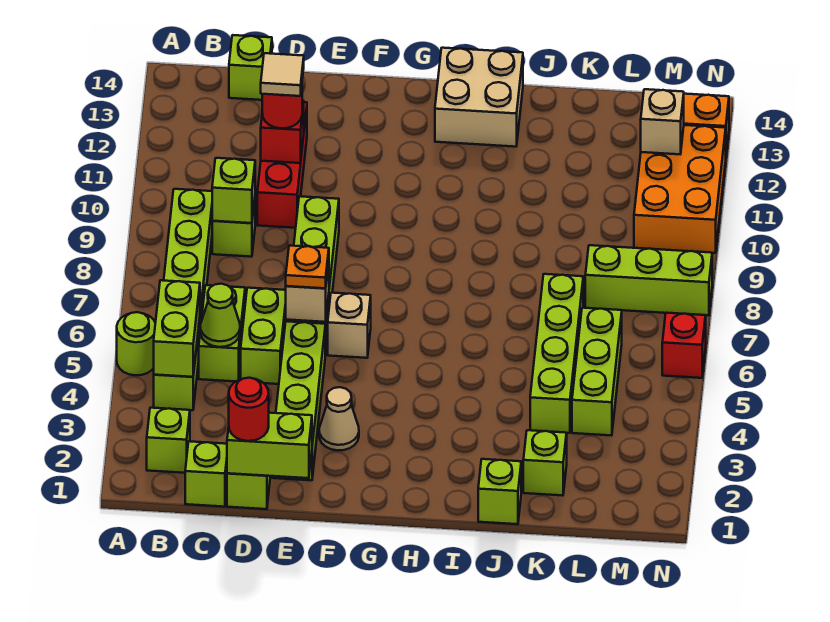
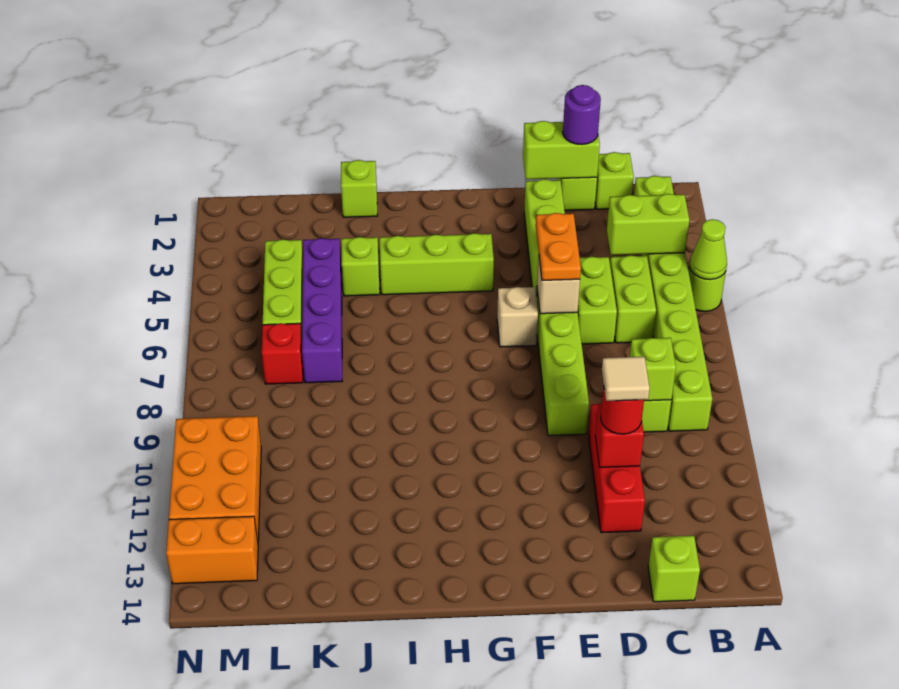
lime 1x2 brick [154,280,200,377] -> lime 1x2 brick turned to [607,194,689,255]
lime 1x1 cone [200,284,240,347] -> lime 1x1 cone moved to [690,219,727,280]
red 1x1 round brick [229,378,269,441] -> purple 1x1 round brick [563,85,601,144]
orange 1x1 plate [286,245,329,288] -> orange 1x2 plate [536,213,581,281]
tan 1x1 cone [319,387,359,451] -> none
tan 2x2 brick [435,48,523,147] -> none
lime 1x1 brick [523,430,567,495] -> lime 1x1 brick moved to [341,237,380,296]
lime 1x4 brick [530,274,583,433] -> purple 1x4 brick [302,238,342,383]
lime 1x3 brick [585,245,712,316] -> lime 1x3 brick moved to [380,233,494,295]
tan 1x1 brick [641,89,684,154] -> none
red 1x1 brick [662,313,706,378] -> red 1x1 brick moved to [262,323,303,384]

